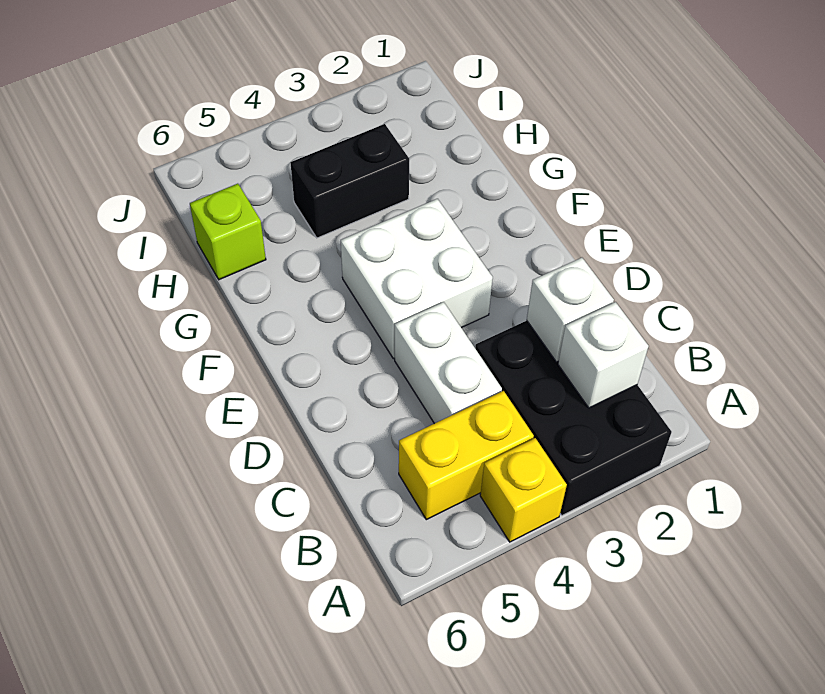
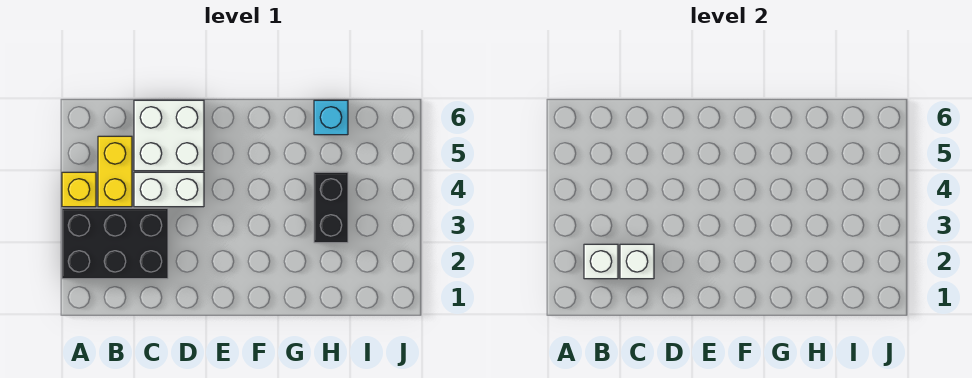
white 2x2 brick [341,199,493,359] -> white 2x2 brick moved to [134,100,204,171]
lime 1x1 brick [190,184,266,280] -> cyan 1x1 brick [314,100,348,135]

